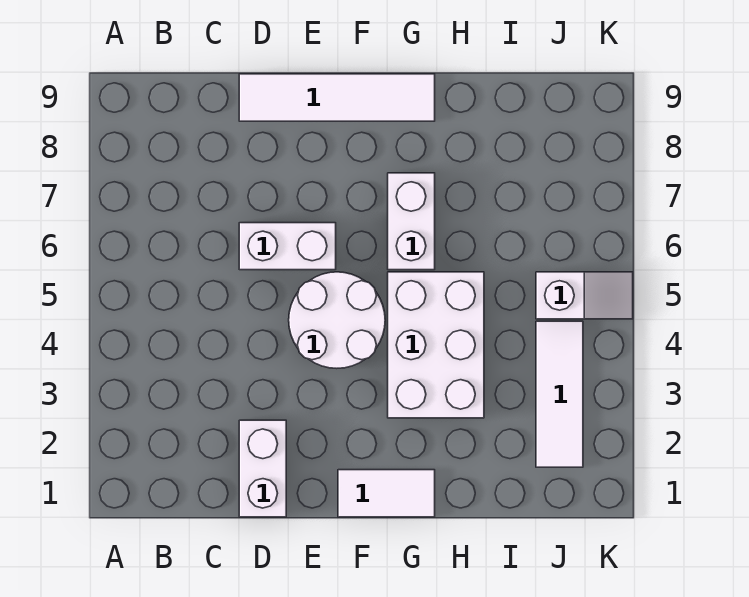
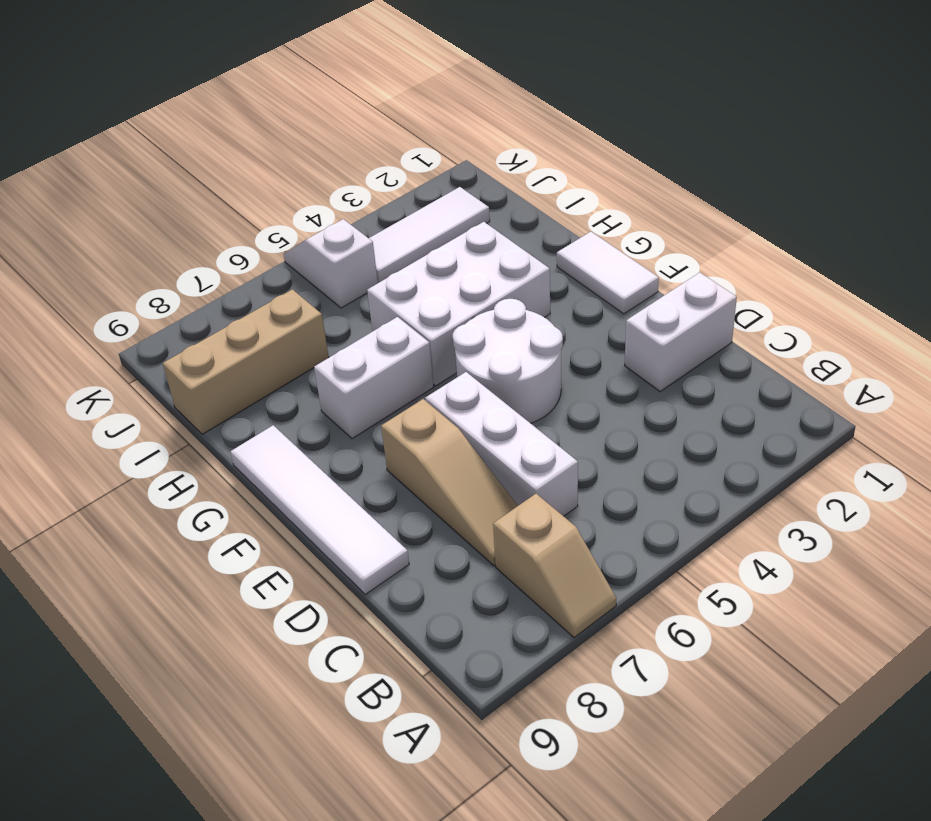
none -> tan 1x2 slope [493,494,616,638]
none -> tan 1x3 slope [381,399,518,566]
white 1x2 brick [239,223,336,270] -> white 1x3 brick [425,372,578,516]
none -> tan 1x3 brick [163,289,329,434]

